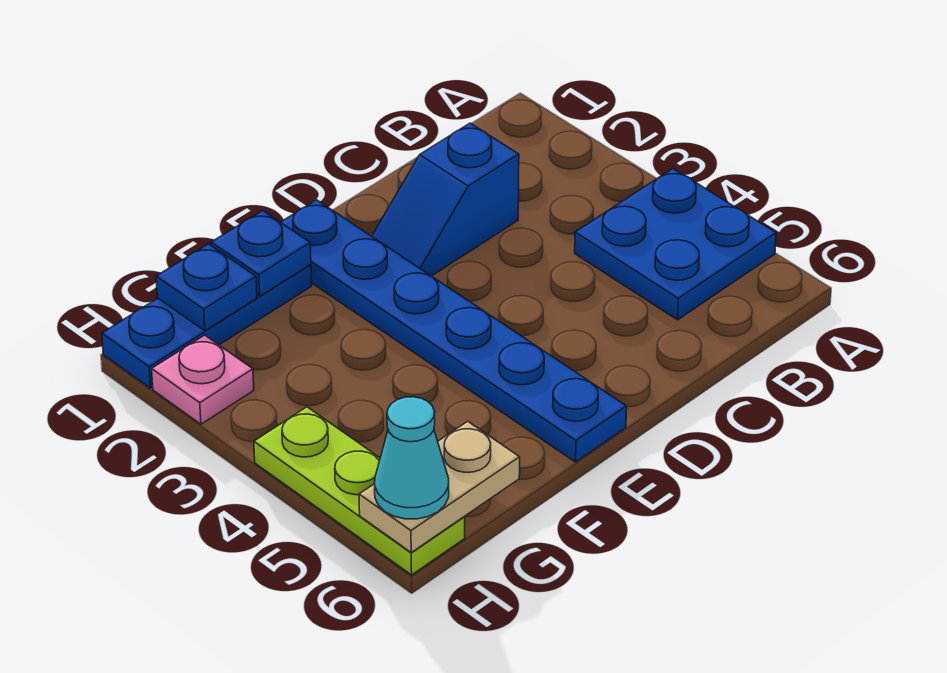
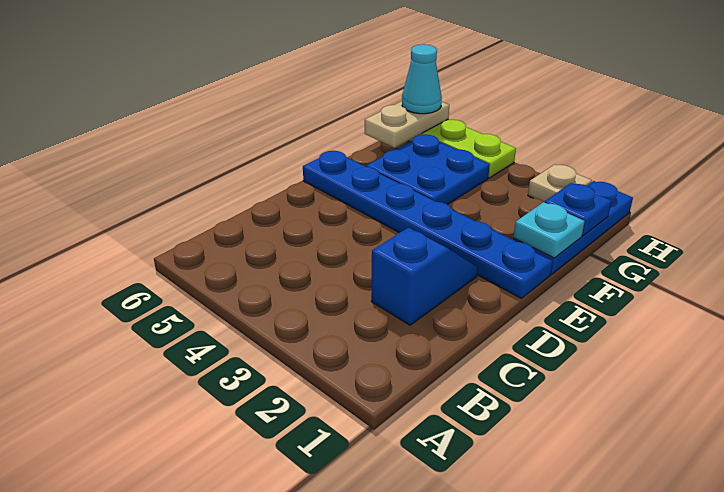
blue 2x2 plate [575,169,776,320] -> blue 2x2 plate moved to [366,134,490,205]
blue 1x1 plate [211,210,311,296] -> cyan 1x1 plate [513,202,585,258]
pink 1x1 plate [152,335,254,424] -> tan 1x1 plate [528,164,592,202]

